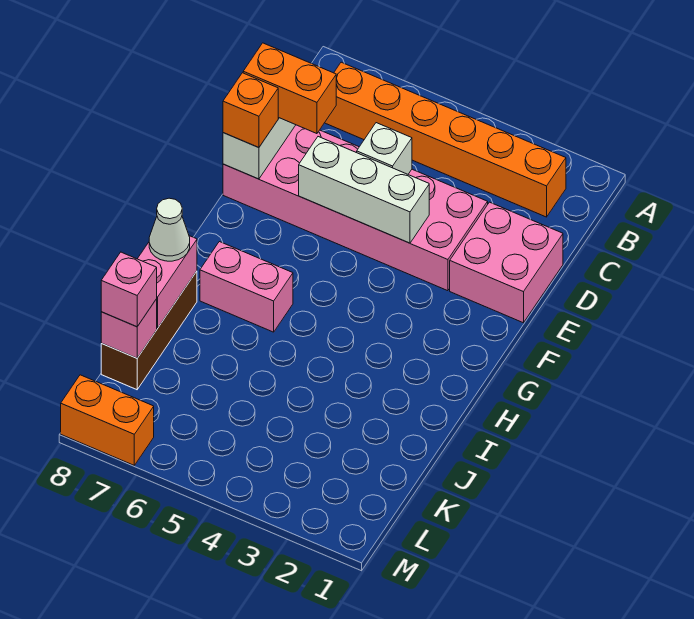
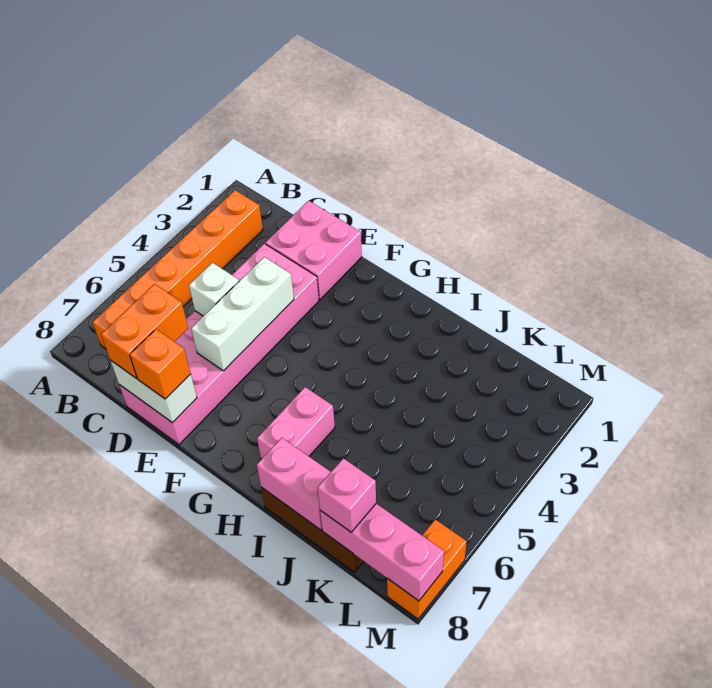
white 1x1 cone [149,198,190,261] -> none
pink 1x1 brick [101,299,157,358] -> pink 1x3 brick [320,504,444,601]

